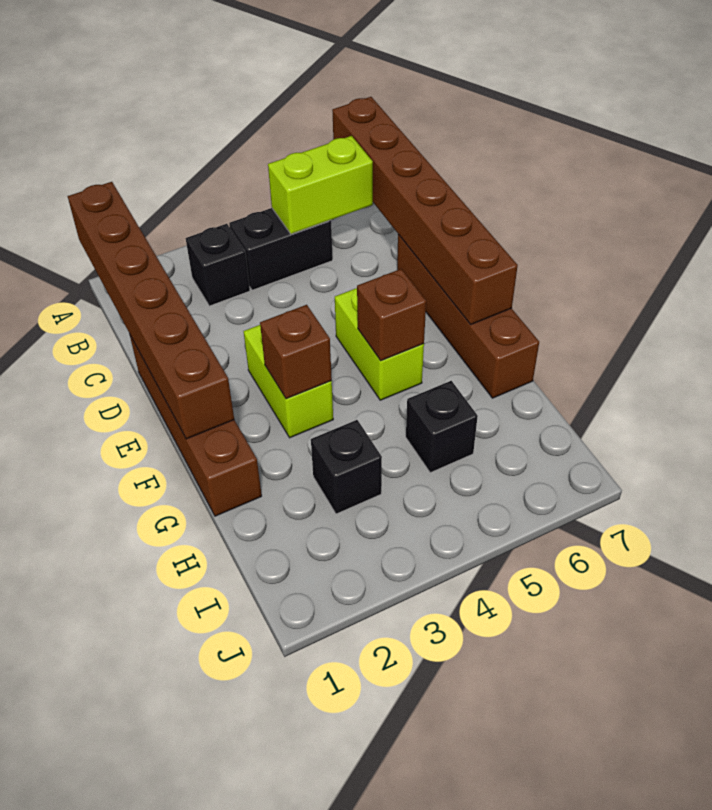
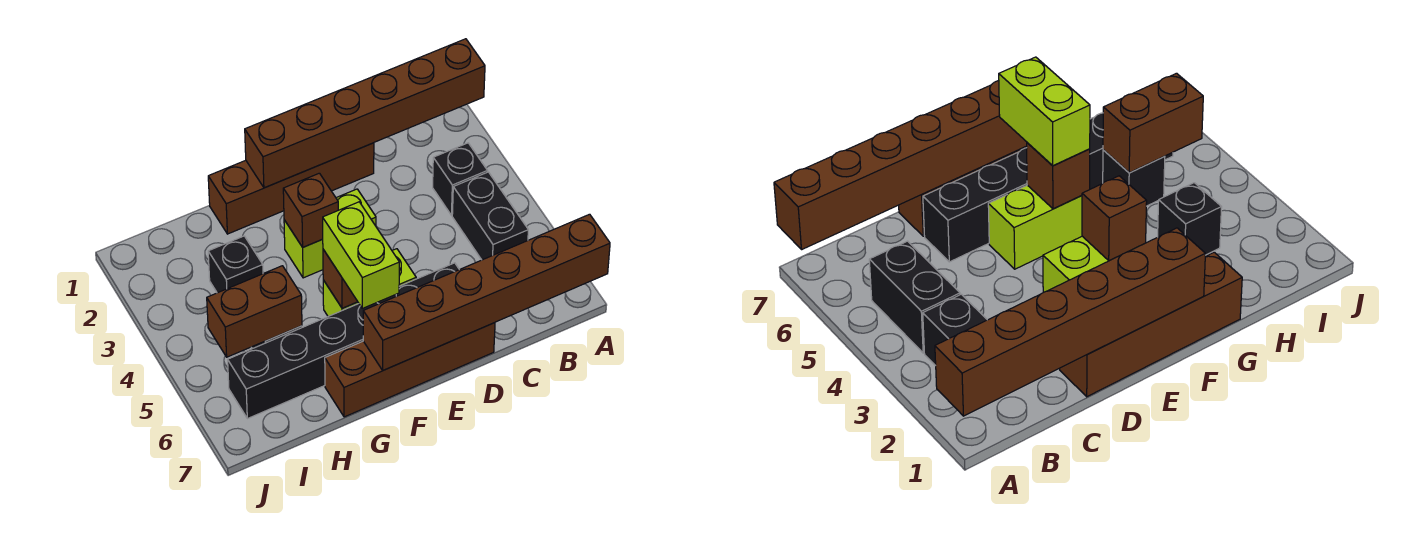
lime 1x2 brick [268,136,373,234] -> lime 1x2 brick moved to [322,202,399,308]
none -> black 1x6 brick [228,263,459,419]
none -> brown 1x2 brick [207,266,302,357]

